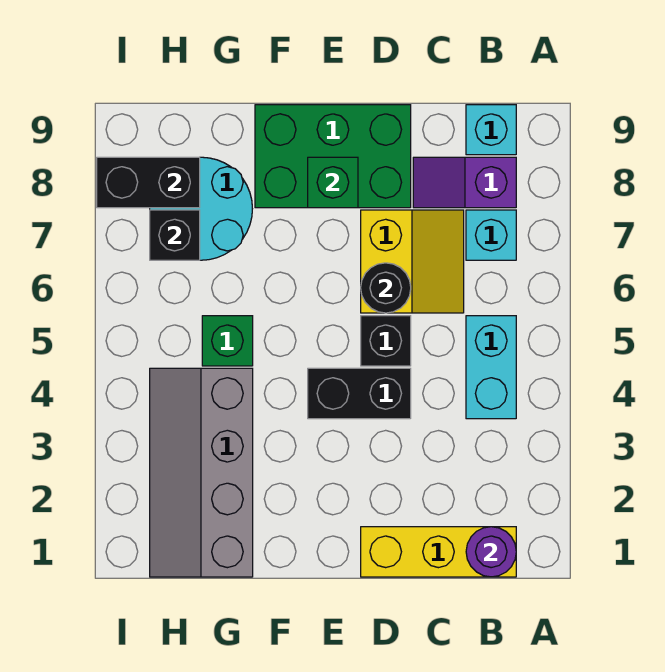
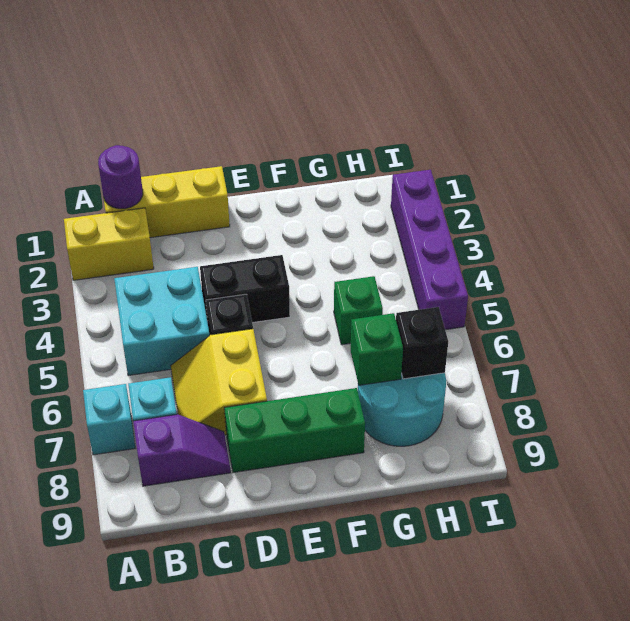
none -> yellow 1x2 brick [64,208,154,280]
cyan 1x2 brick [466,316,516,419] -> cyan 2x2 brick [114,267,209,376]
cyan 1x1 brick [466,105,516,155] -> cyan 1x1 brick moved to [83,384,135,455]
black 1x1 round brick [361,263,411,313] -> none
green 2x3 brick [255,105,411,208] -> green 1x3 brick [224,388,365,473]
green 1x1 brick [308,157,358,208] -> green 1x1 brick moved to [351,313,403,385]
grey 2x4 slope [150,368,253,577] -> none
black 1x2 brick [97,157,200,208] -> none
none -> purple 1x4 brick [391,170,468,330]

